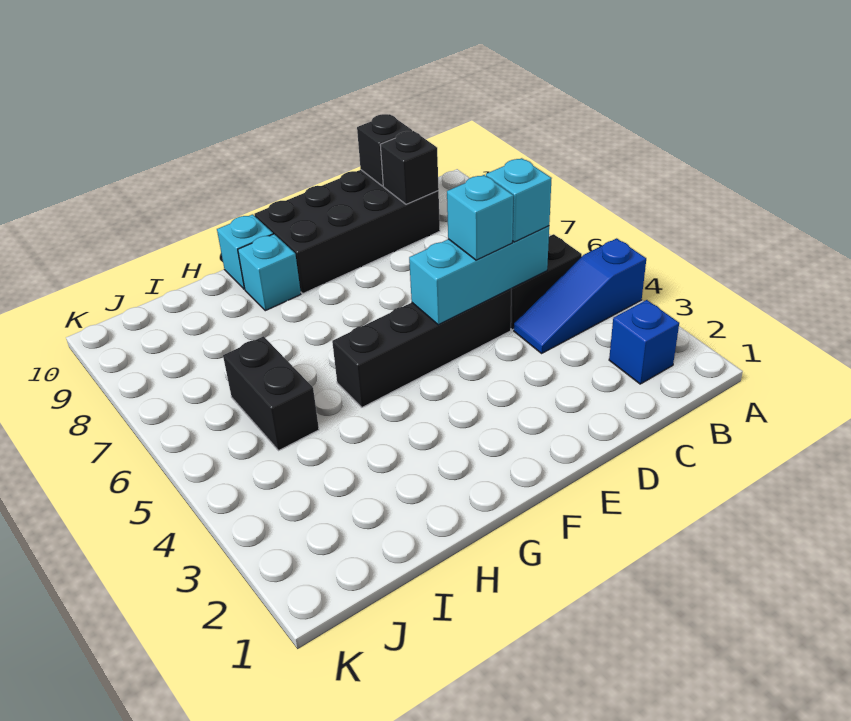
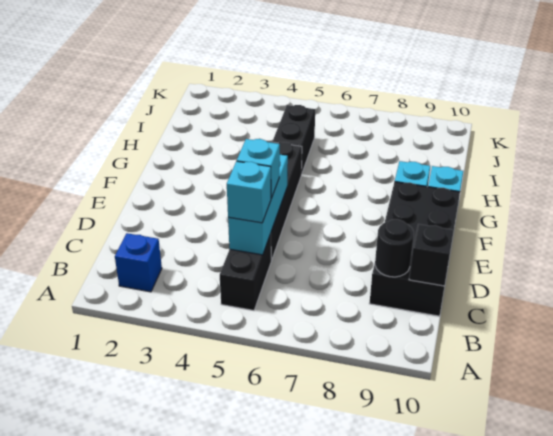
blue 1x3 slope [514,238,646,353] -> none
black 1x1 brick [380,131,439,204] -> black 1x1 round brick [375,219,414,277]
black 1x2 brick [223,336,319,451] -> black 1x2 brick turned to [273,105,315,174]

